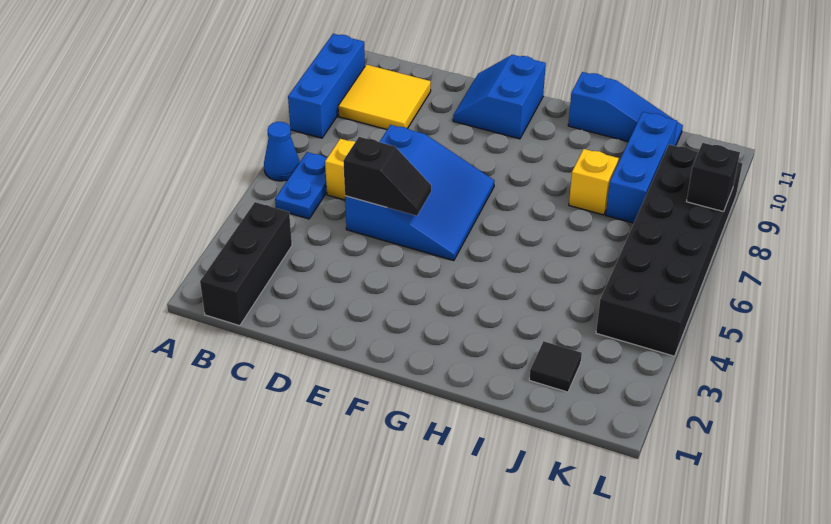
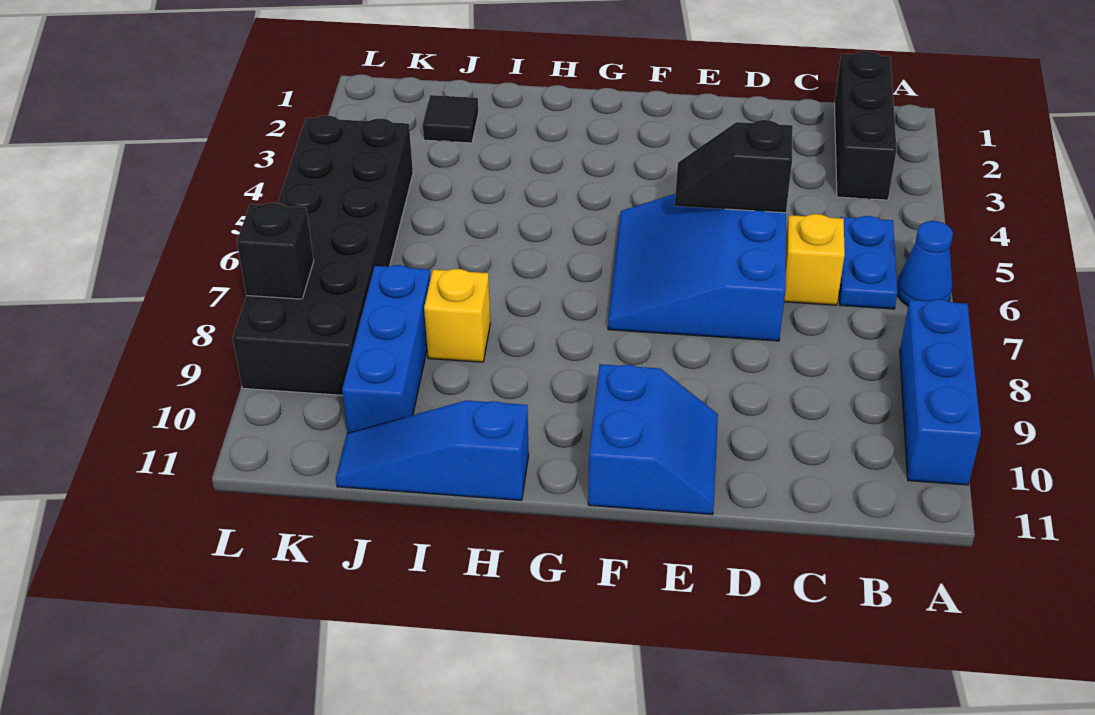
yellow 2x2 tile [338,65,431,129] -> none

